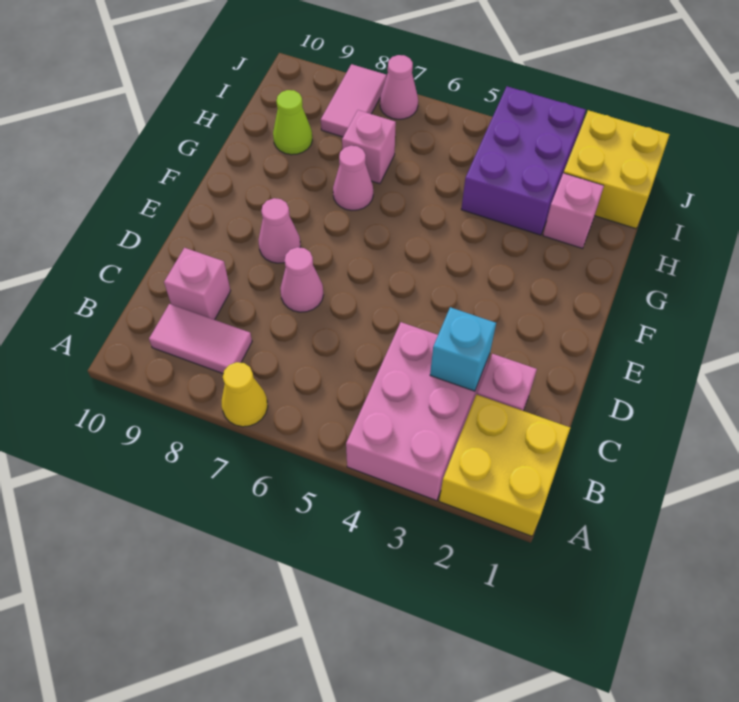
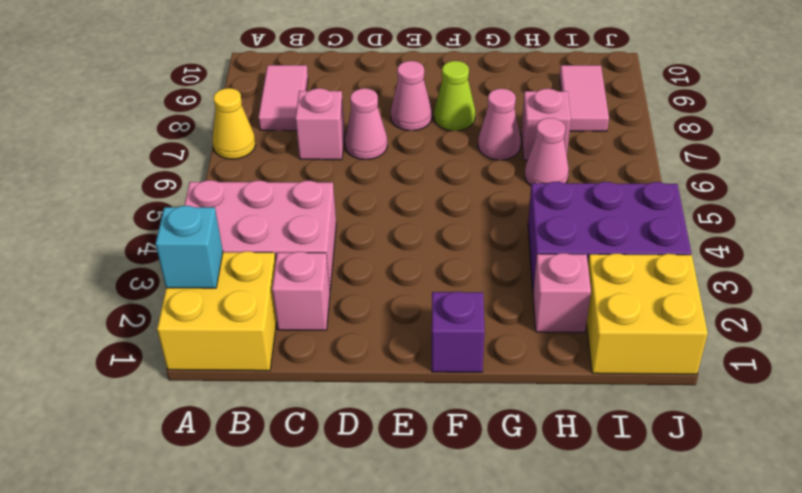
cyan 1x1 brick [430,307,496,391] -> cyan 1x1 brick moved to [156,206,223,288]
pink 1x1 brick [164,248,231,320] -> pink 1x1 brick moved to [295,88,345,160]
none -> purple 1x1 brick [432,292,485,372]
lime 1x1 cone [273,90,312,155] -> lime 1x1 cone moved to [434,61,475,131]
pink 1x2 tile [321,64,387,137] -> pink 1x2 tile turned to [560,65,609,131]
pink 1x1 cone [380,55,418,119] -> pink 1x1 cone moved to [525,118,569,185]

